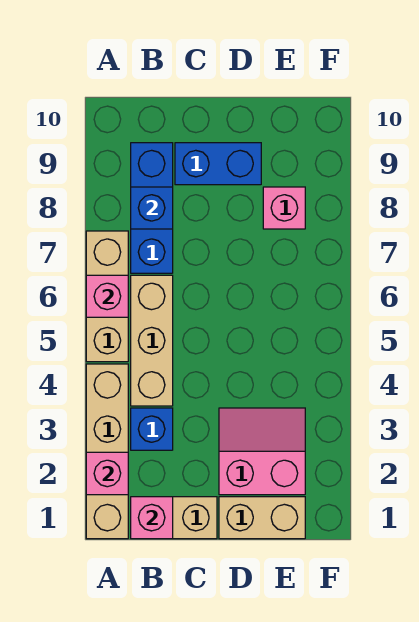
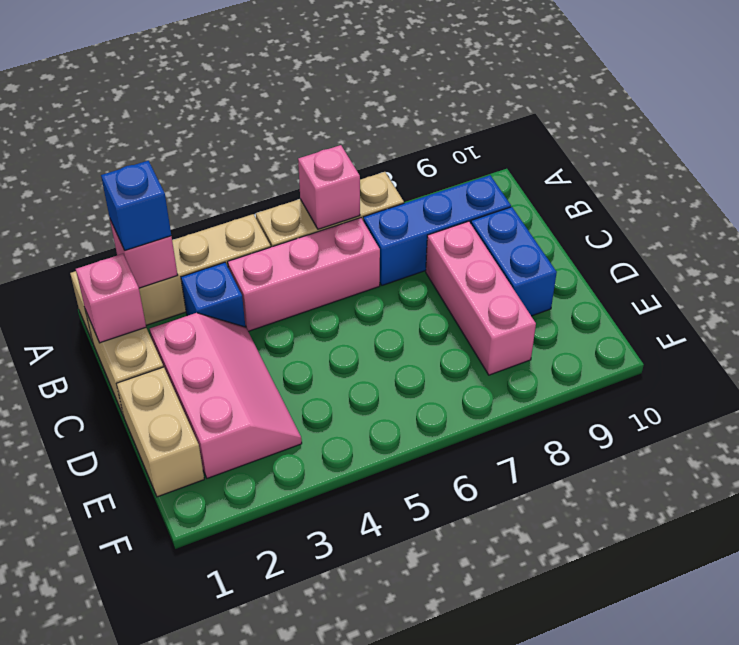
tan 1x3 brick [131,275,173,406] -> pink 1x3 brick [228,218,380,331]
blue 1x1 brick [131,187,173,229] -> blue 1x1 brick moved to [101,161,171,250]
pink 2x2 slope [219,408,305,495] -> pink 2x3 slope [150,313,302,478]
pink 1x1 brick [263,187,305,229] -> pink 1x3 brick [426,221,536,375]

